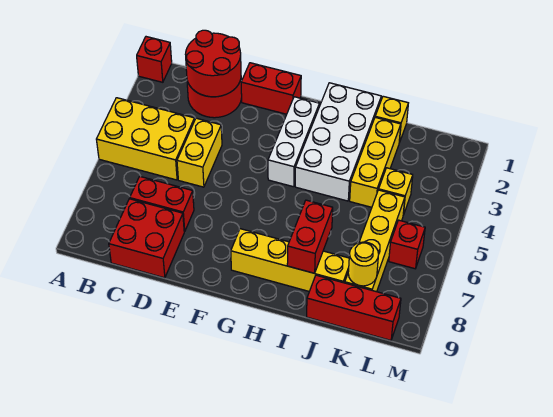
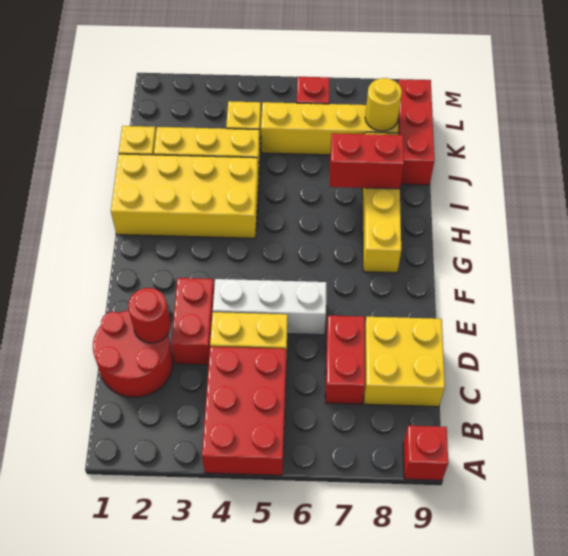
red 1x1 brick [137,37,172,82] -> red 1x1 brick moved to [403,426,448,480]
yellow 2x3 brick [96,98,195,180] -> red 2x3 brick [202,347,286,475]
red 2x2 round brick [185,30,241,97] -> red 1x1 round brick [128,288,171,343]
red 2x2 brick [109,199,185,278] -> yellow 2x2 brick [364,317,445,407]
red 1x2 brick [241,63,301,114] -> red 1x2 brick moved to [171,278,214,365]
white 1x3 brick [268,97,319,187] -> white 1x3 brick moved to [213,279,326,335]
white 2x4 brick [295,83,381,201] -> yellow 2x4 brick [111,154,258,238]

